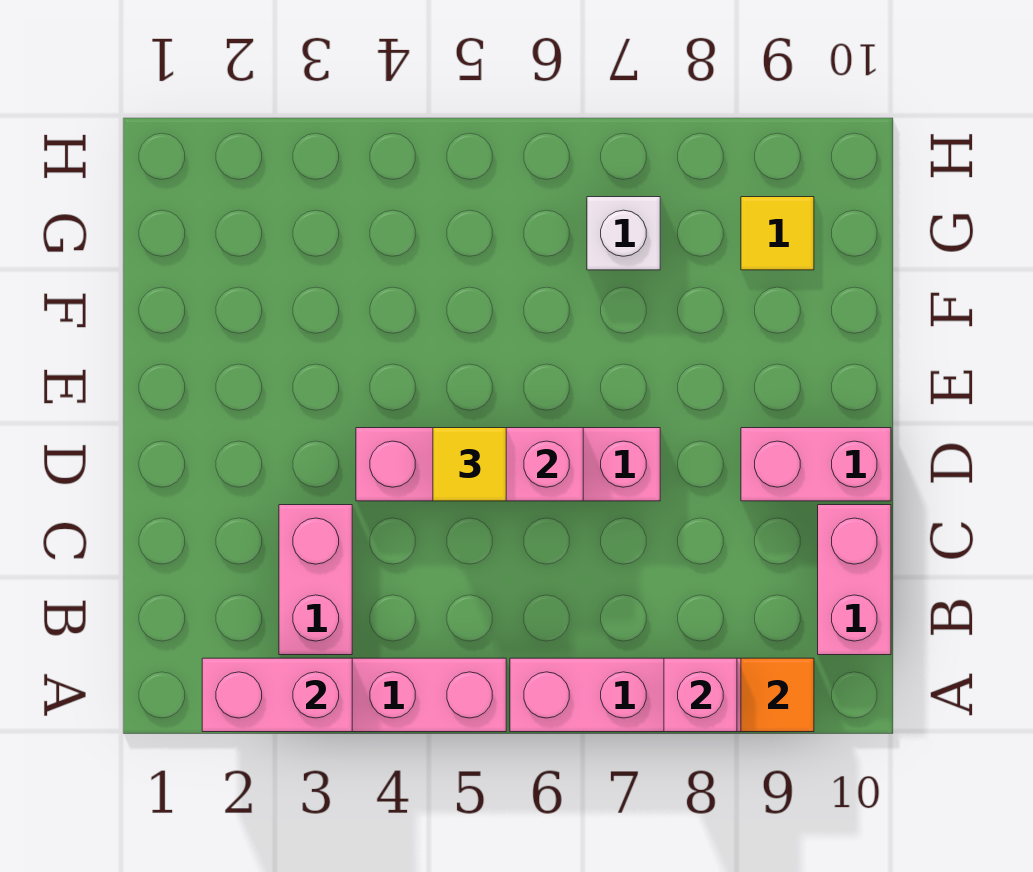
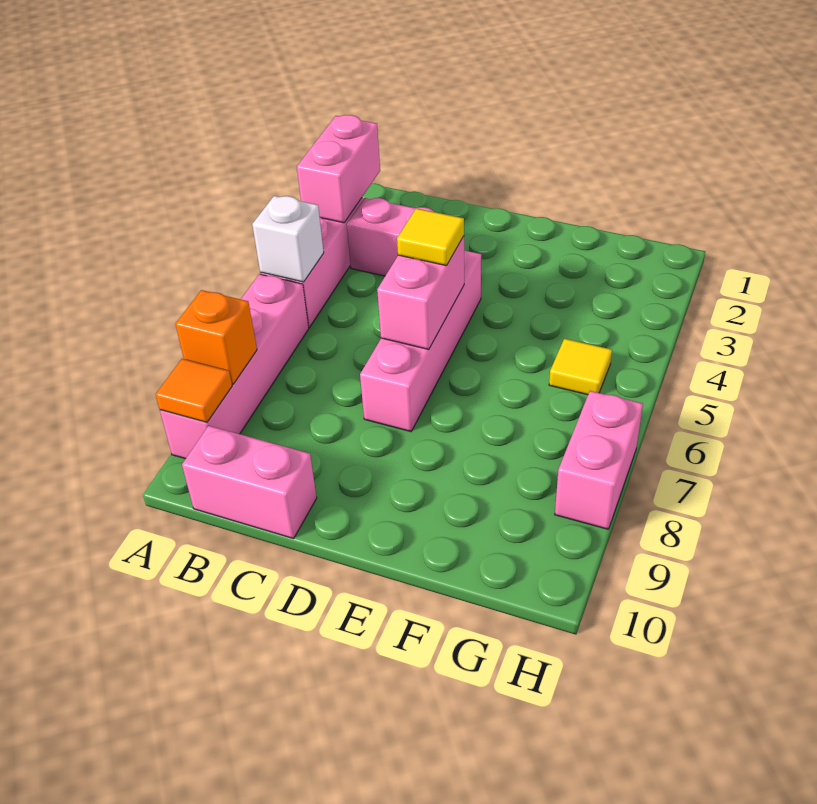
pink 1x1 brick [664,658,737,732] -> orange 1x1 brick [176,290,257,384]
pink 1x2 brick [741,428,891,501] -> pink 1x2 brick moved to [555,391,643,529]
white 1x1 brick [587,197,660,270] -> white 1x1 brick moved to [252,196,324,282]
yellow 1x1 tile [741,197,814,270] -> yellow 1x1 tile moved to [549,339,612,395]

